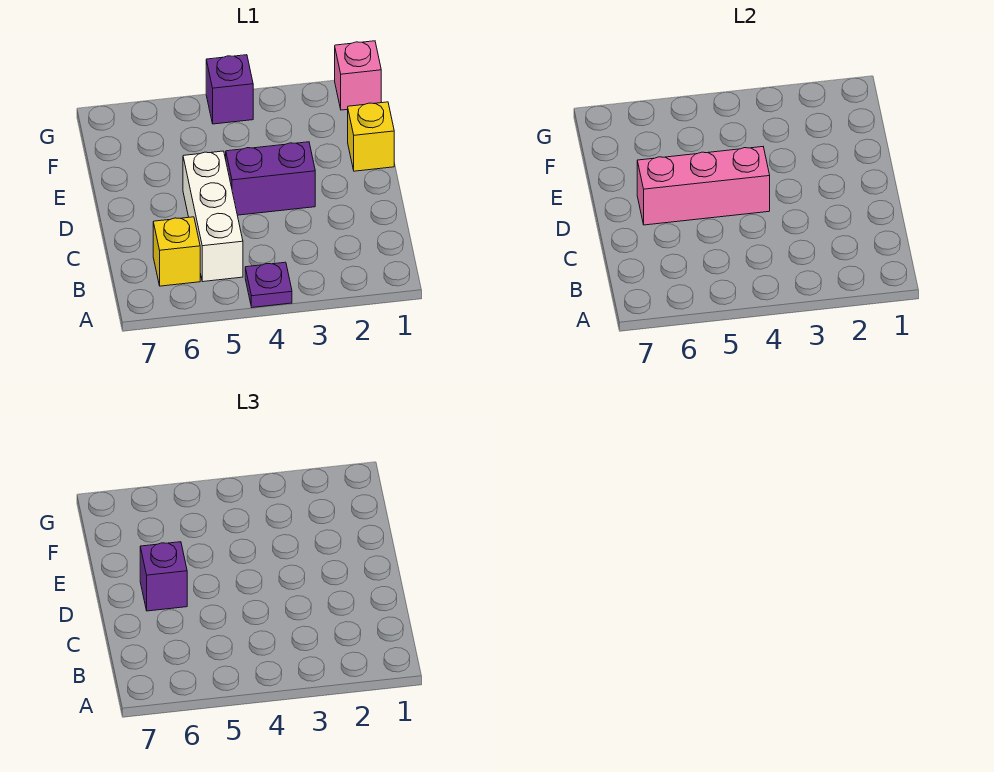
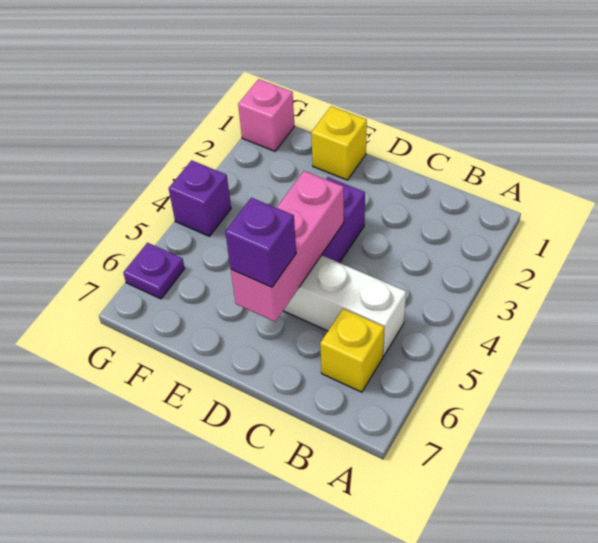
purple 1x1 plate [245,262,292,307] -> purple 1x1 plate moved to [123,243,185,299]

